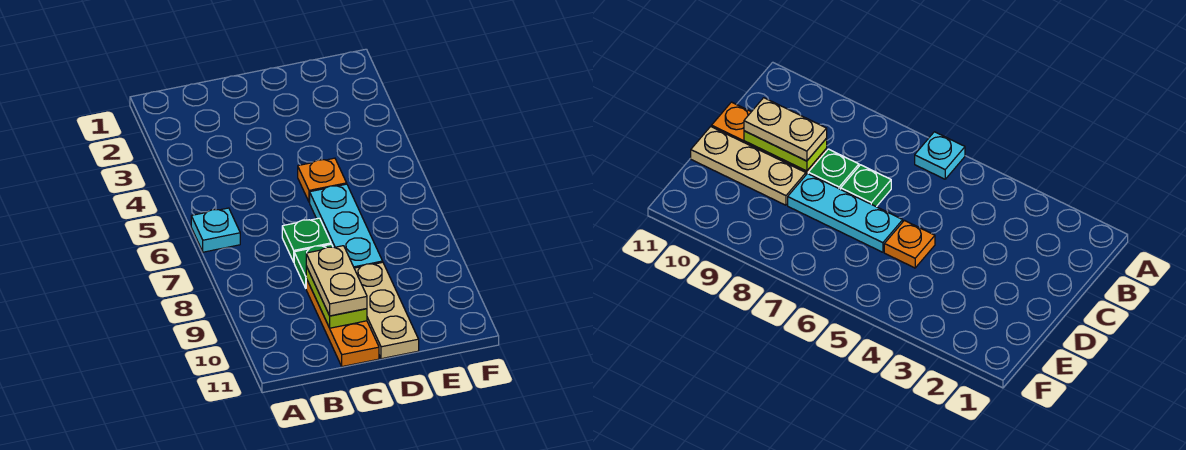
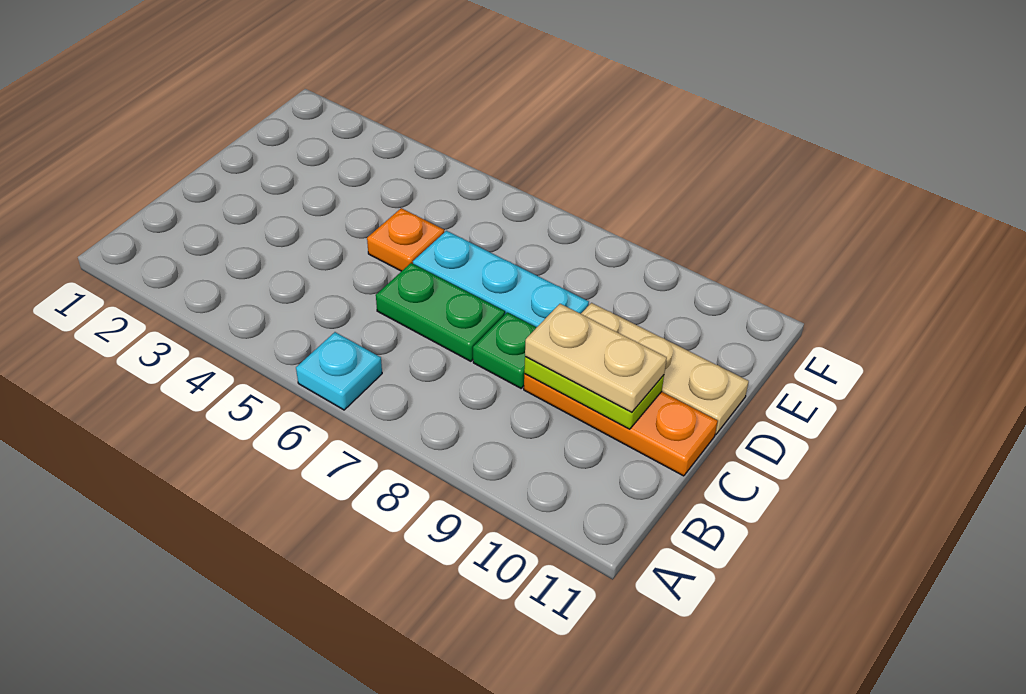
green 1x1 plate [282,218,331,262] -> green 1x2 plate [376,263,505,361]

